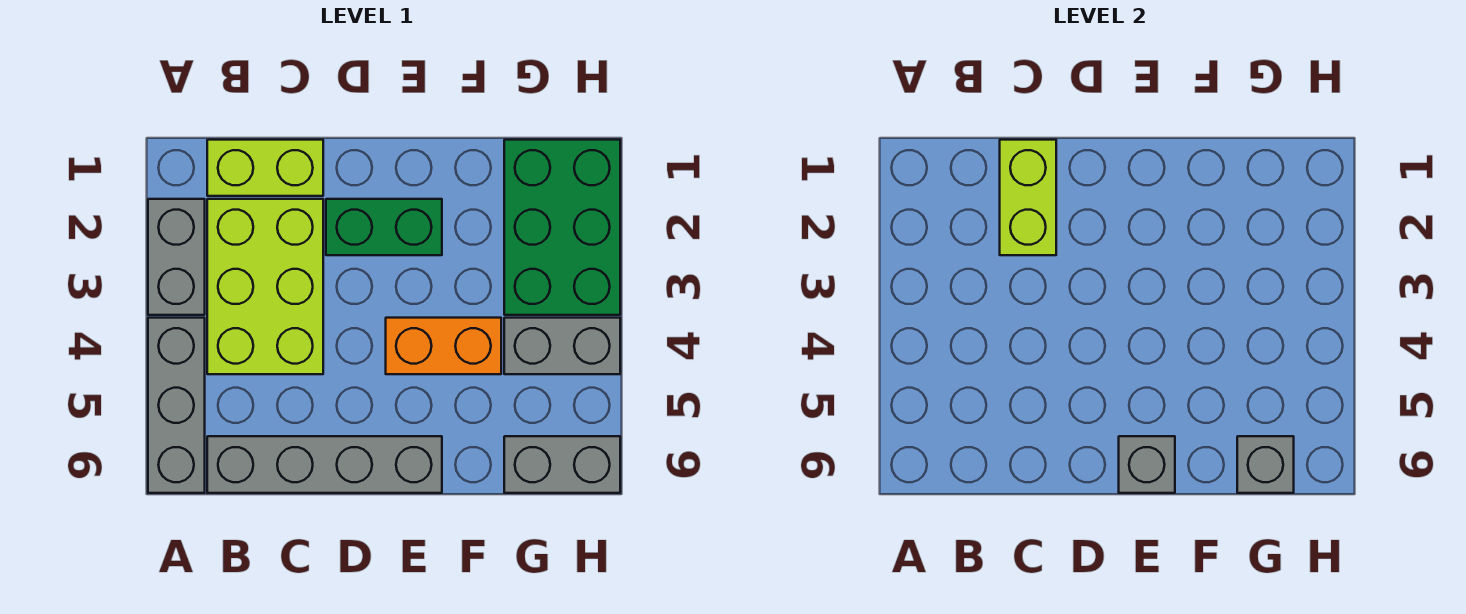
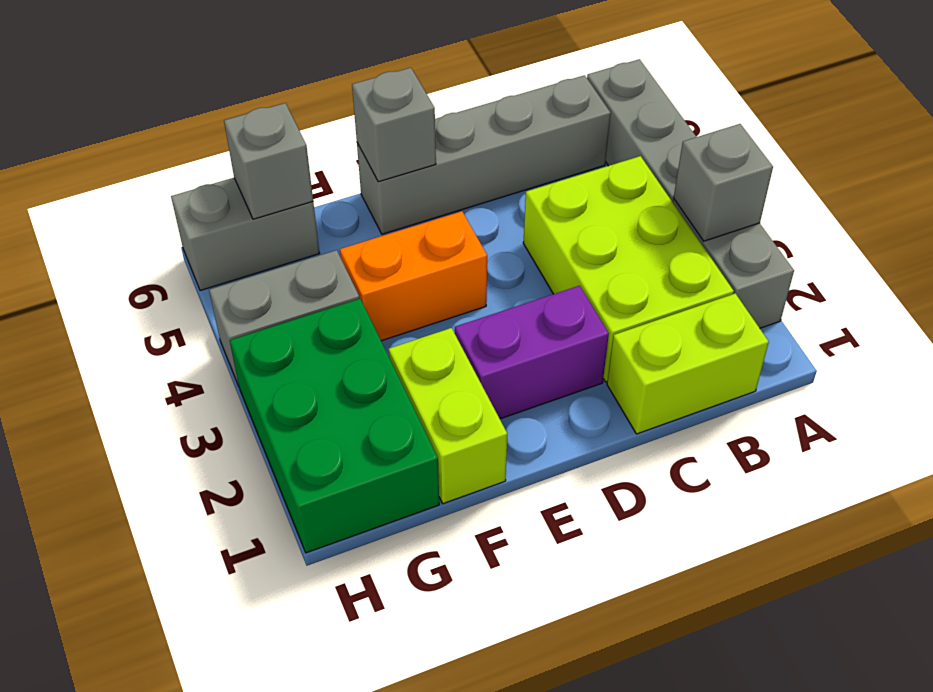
none -> grey 1x1 brick [674,124,773,241]
lime 1x2 brick [1000,140,1056,255] -> lime 1x2 brick moved to [389,328,507,504]
green 1x2 brick [326,199,442,255] -> purple 1x2 brick [455,286,609,419]

